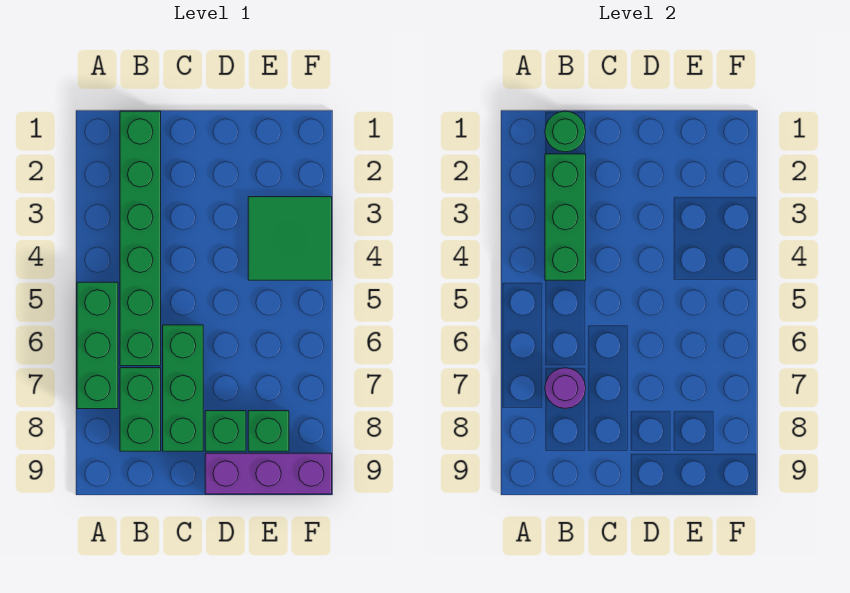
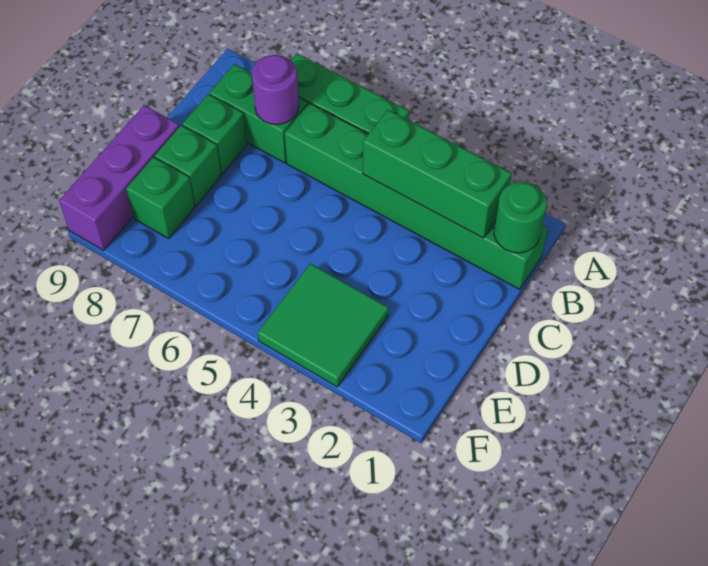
green 1x3 brick [163,325,203,451] -> green 1x1 brick [182,94,247,174]

